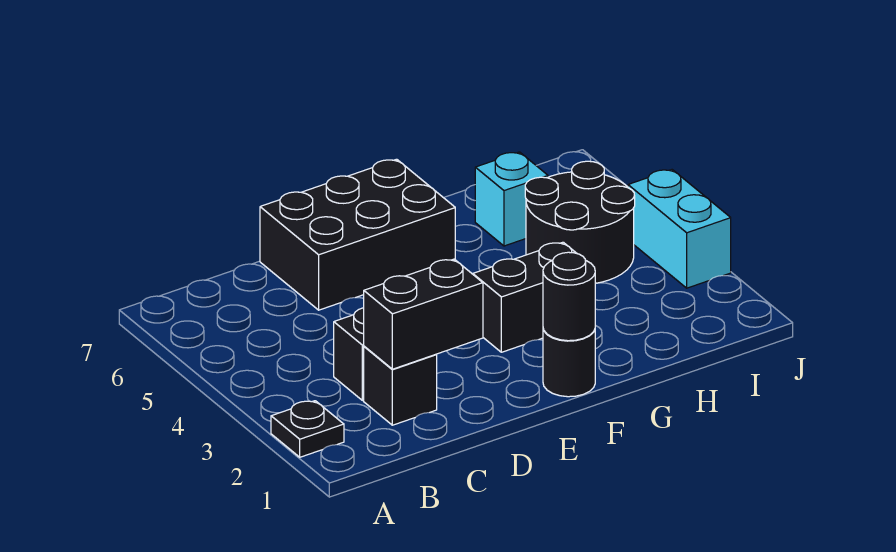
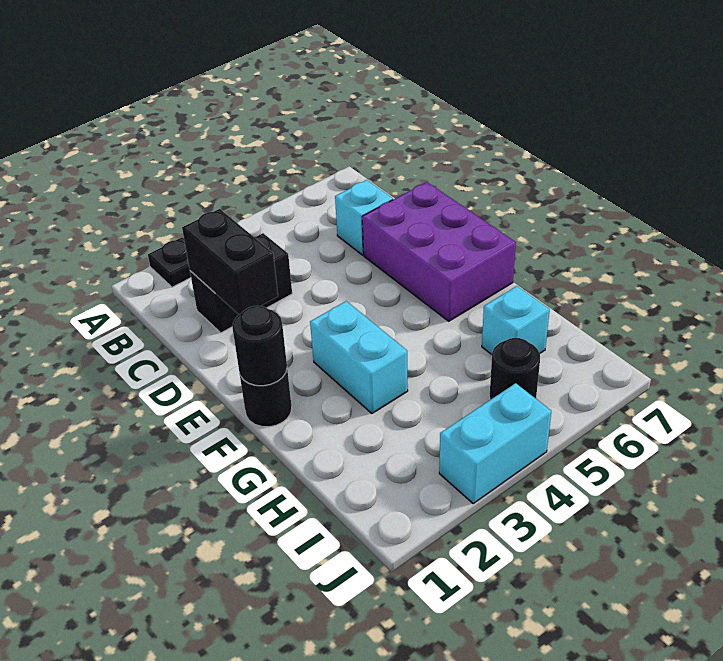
none -> cyan 1x1 brick [335,180,393,255]
black 2x3 brick [260,159,455,310] -> purple 2x3 brick [362,182,516,321]
black 1x2 brick [473,242,576,352] -> cyan 1x2 brick [310,301,408,413]
black 2x2 round brick [525,161,635,283] -> black 1x1 round brick [490,338,540,400]

